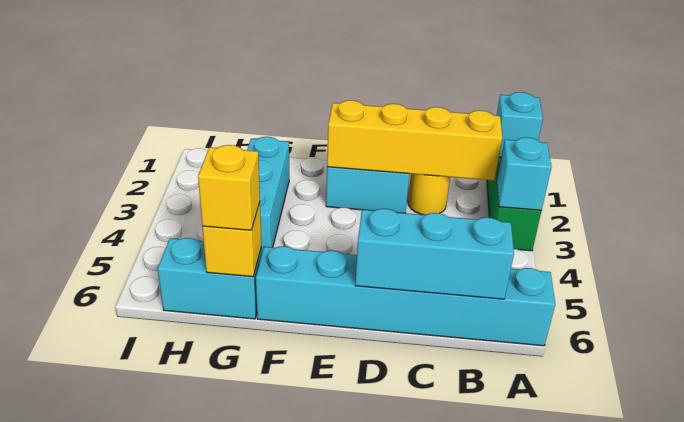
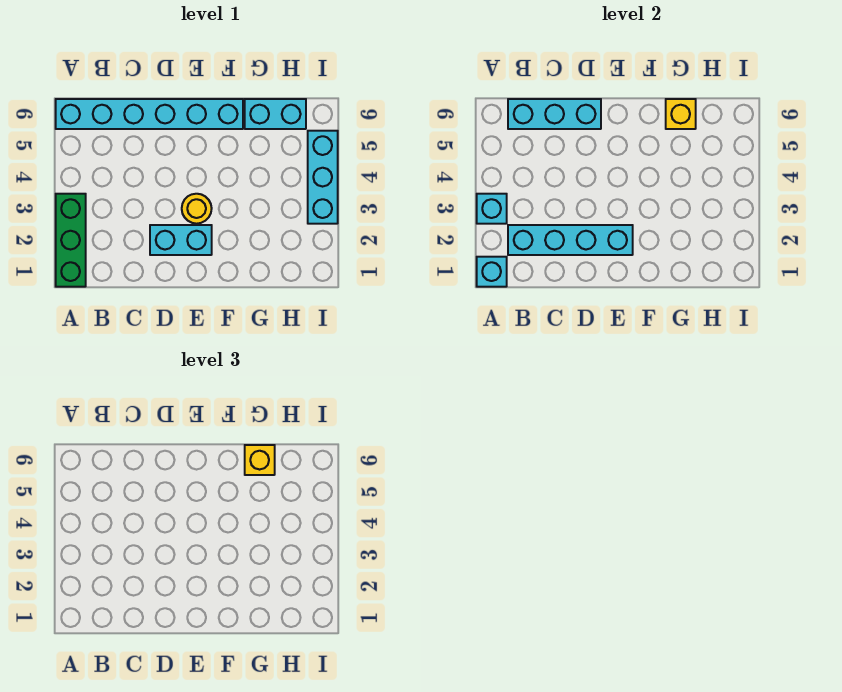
yellow 1x4 brick [327,100,502,181] -> cyan 1x4 brick [508,225,633,255]
yellow 1x1 round brick [408,174,450,215] -> yellow 1x1 round brick moved to [182,194,212,224]
cyan 1x3 brick [247,137,289,252] -> cyan 1x3 brick moved to [308,131,338,224]

